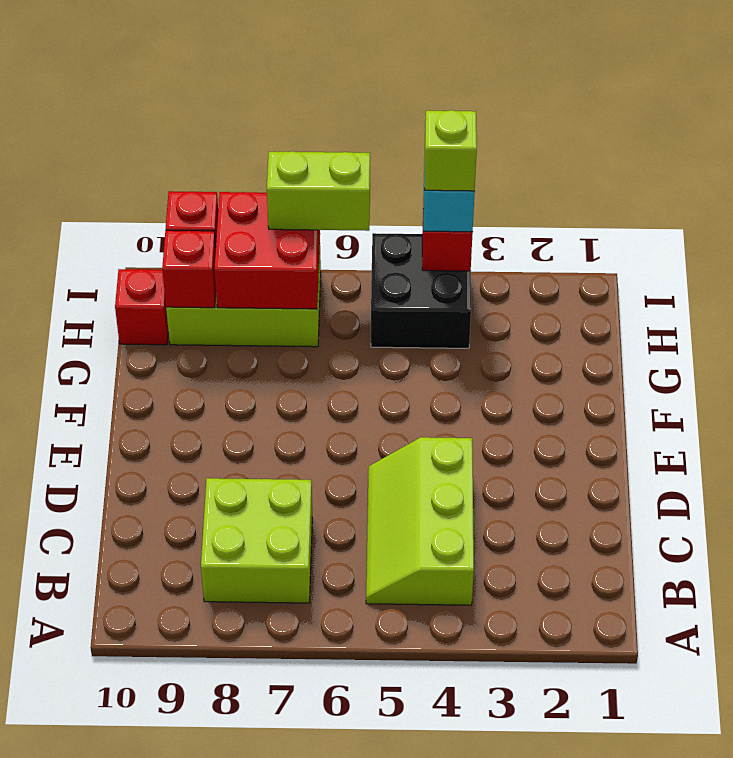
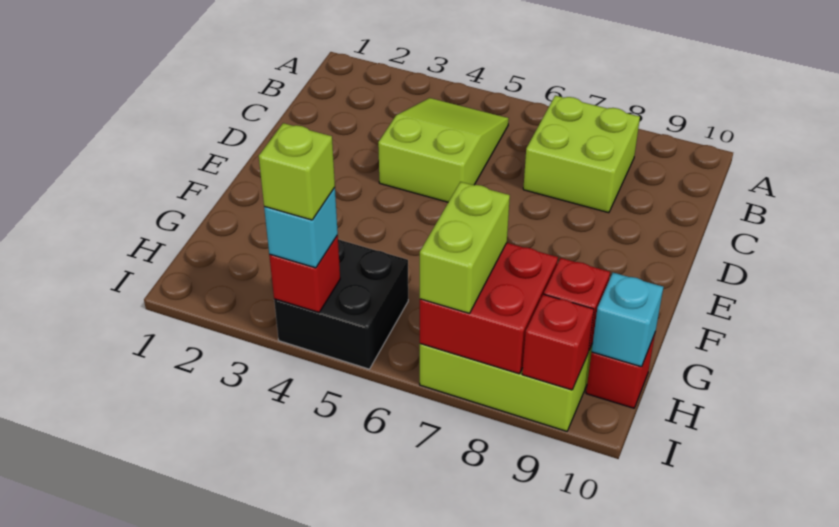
lime 2x3 slope [366,437,474,605] -> lime 2x3 slope turned to [378,98,509,202]
none -> cyan 1x1 brick [592,273,663,367]
lime 1x2 brick [267,151,370,231] -> lime 1x2 brick turned to [420,182,510,313]

